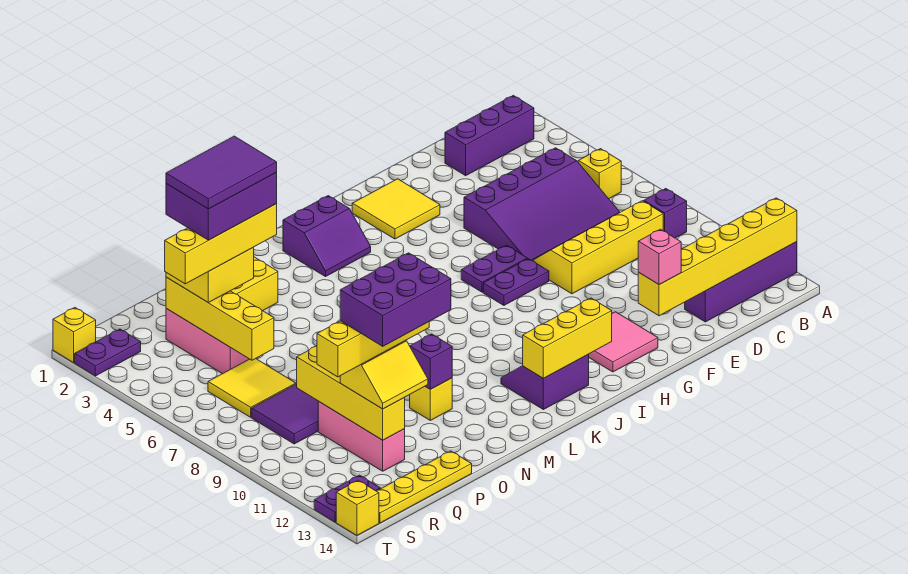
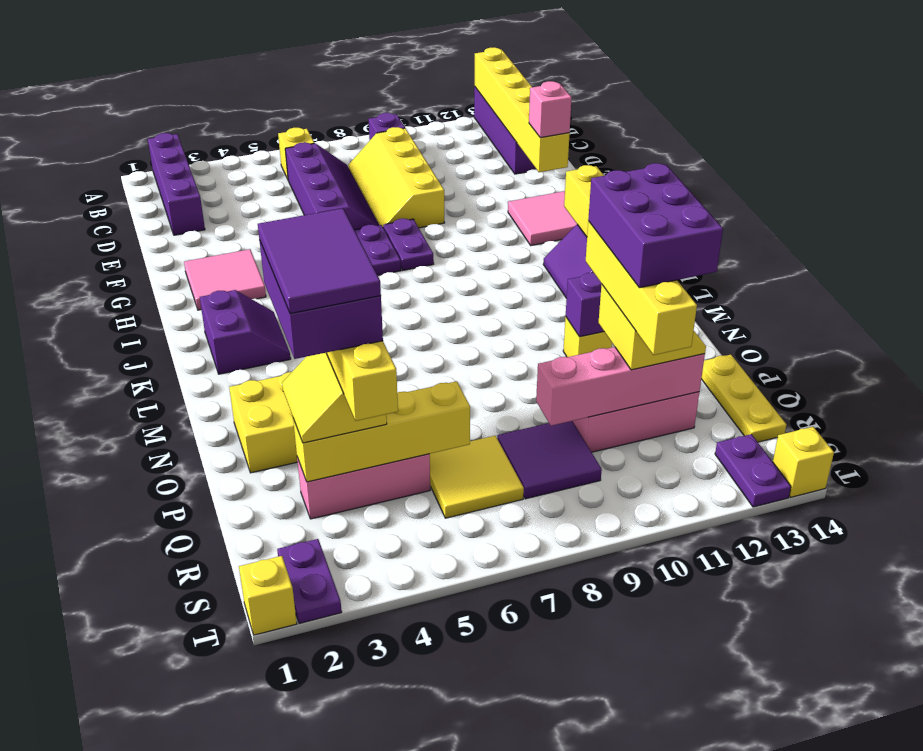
purple 1x3 brick [445,95,534,176] -> purple 1x4 brick [148,133,205,235]
purple 3x4 slope [464,148,620,261] -> purple 2x4 slope [285,142,379,230]
yellow 2x2 tile [352,179,440,239] -> pink 2x2 tile [184,249,266,310]
yellow 1x4 plate [377,451,472,523] -> yellow 1x3 plate [701,355,786,442]
yellow 1x4 brick [297,346,405,440] -> pink 1x4 brick [536,347,705,426]

